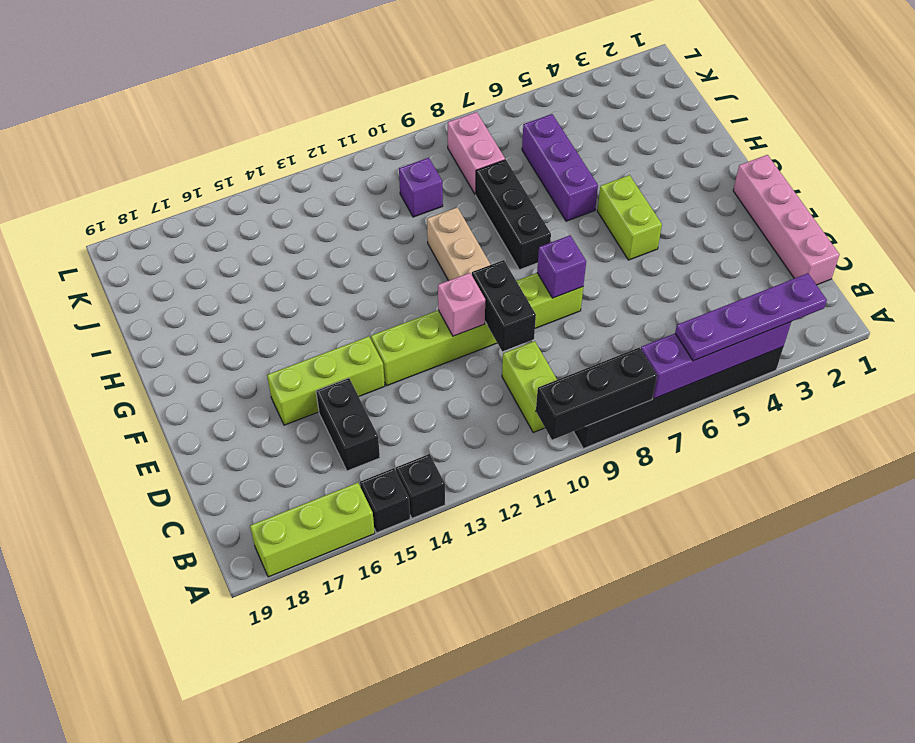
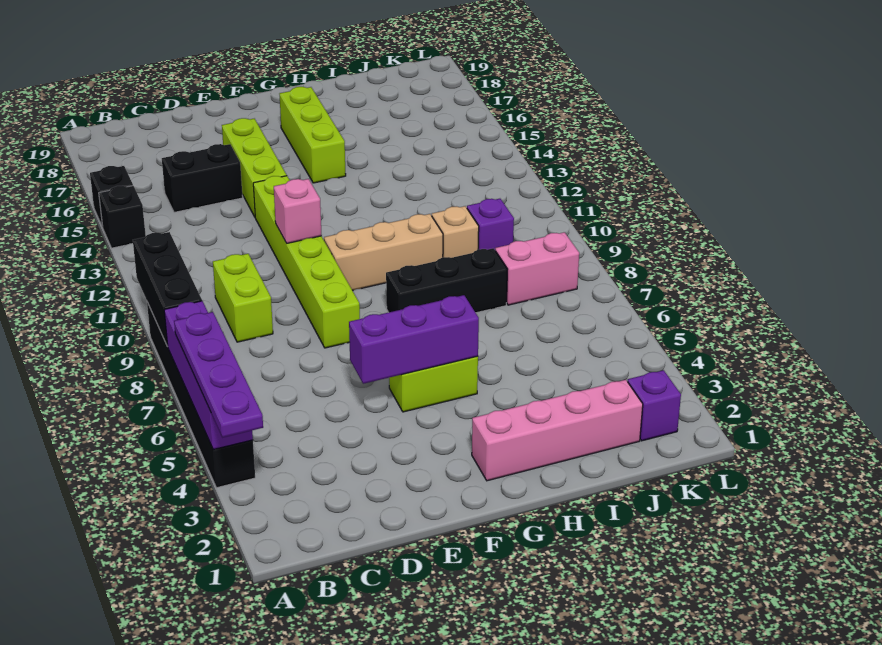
lime 1x3 brick [250,483,375,577] -> lime 1x3 brick moved to [280,87,346,183]
lime 1x2 brick [502,341,557,432] -> lime 1x2 brick turned to [213,254,273,342]
pink 1x4 brick [733,155,840,285] -> pink 1x4 brick moved to [472,380,643,481]
black 1x2 brick [472,260,536,351] -> none
purple 1x1 brick [537,235,586,298] -> purple 1x1 brick moved to [628,370,681,441]
purple 1x3 brick [522,114,598,221] -> purple 1x3 brick moved to [349,295,479,384]
none -> tan 1x1 brick [432,206,479,258]

